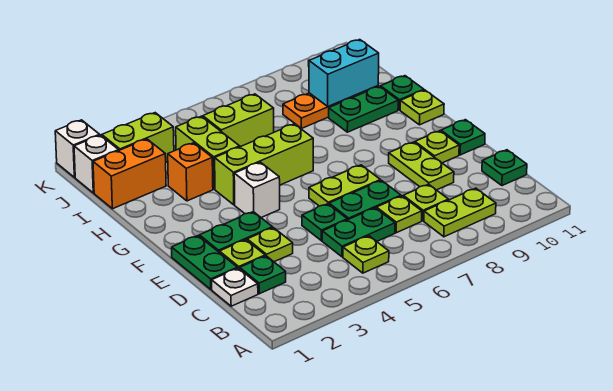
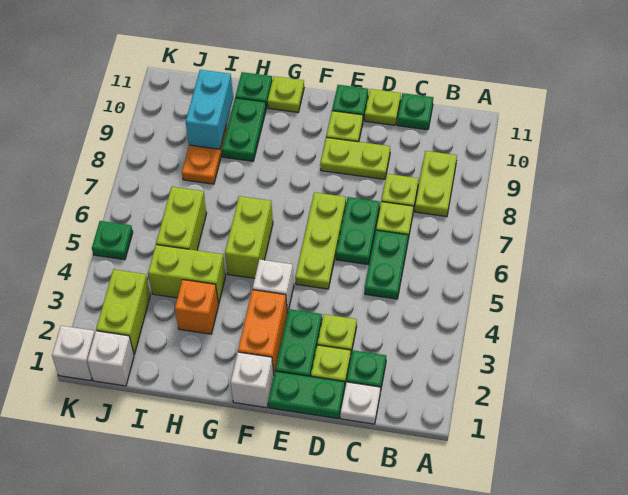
lime 1x1 plate [343,236,389,273] -> lime 1x1 plate moved to [365,89,401,125]
green 1x1 plate [302,204,347,241] -> green 1x1 plate moved to [92,221,133,260]
lime 1x2 plate [309,165,380,206] -> lime 1x3 plate [295,192,346,289]
none -> white 1x1 brick [231,352,274,408]
lime 1x3 brick [215,124,313,205] -> lime 1x2 brick [225,196,273,278]
orange 1x2 brick [93,139,166,209] -> orange 1x2 brick moved to [238,290,287,374]

